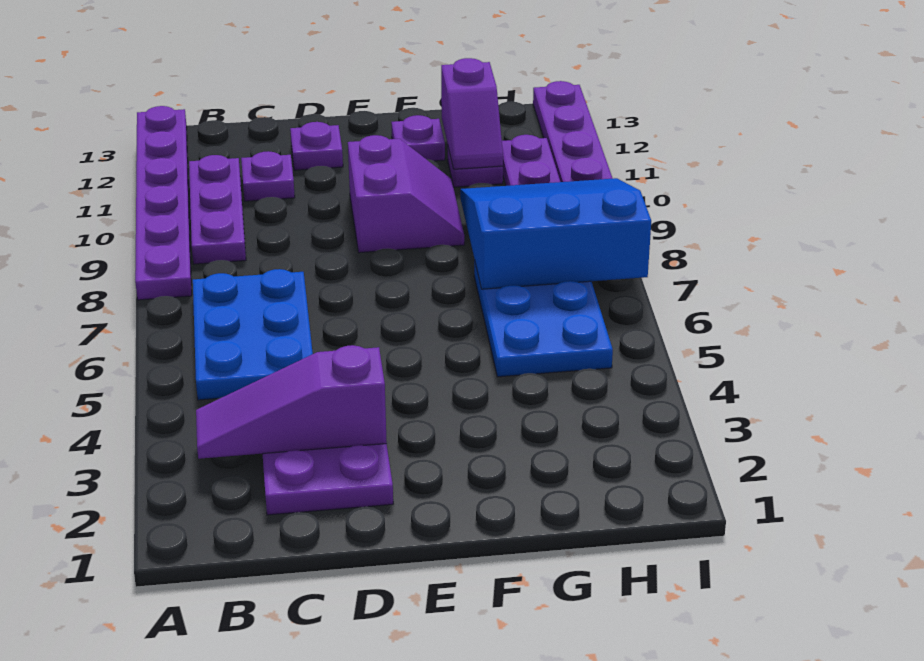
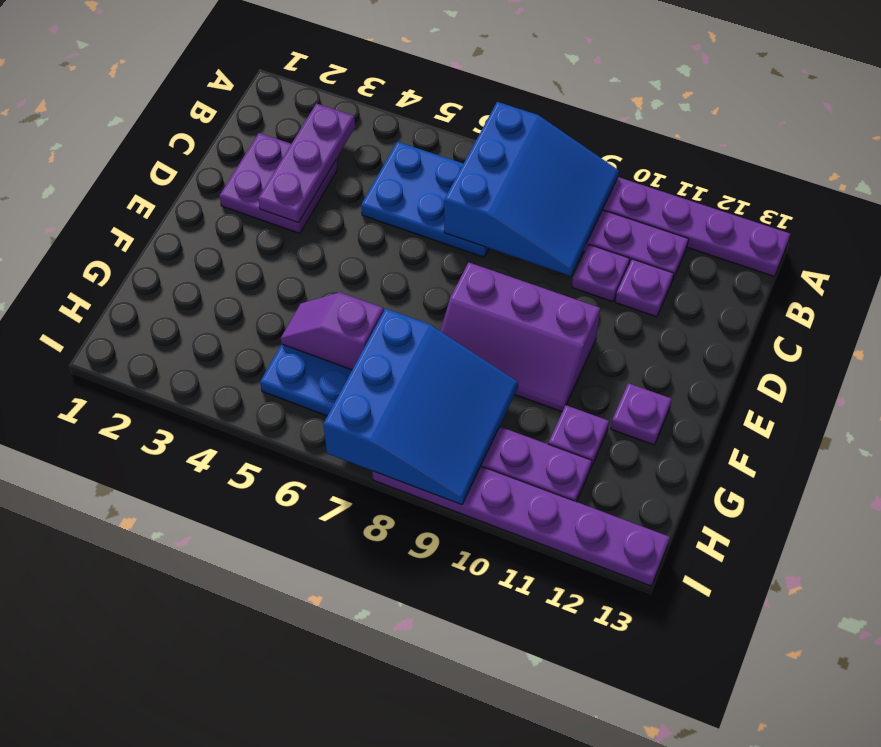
none -> blue 3x3 slope [444,102,619,276]
purple 1x3 slope [196,345,387,459] -> purple 1x3 plate [258,103,355,223]
purple 1x1 plate [290,122,343,170] -> purple 1x1 plate moved to [572,245,630,302]
purple 2x2 slope [348,135,464,253] -> purple 2x3 slope [440,262,600,412]
purple 1x2 slope [441,58,503,169] -> purple 1x2 slope moved to [281,293,383,370]

